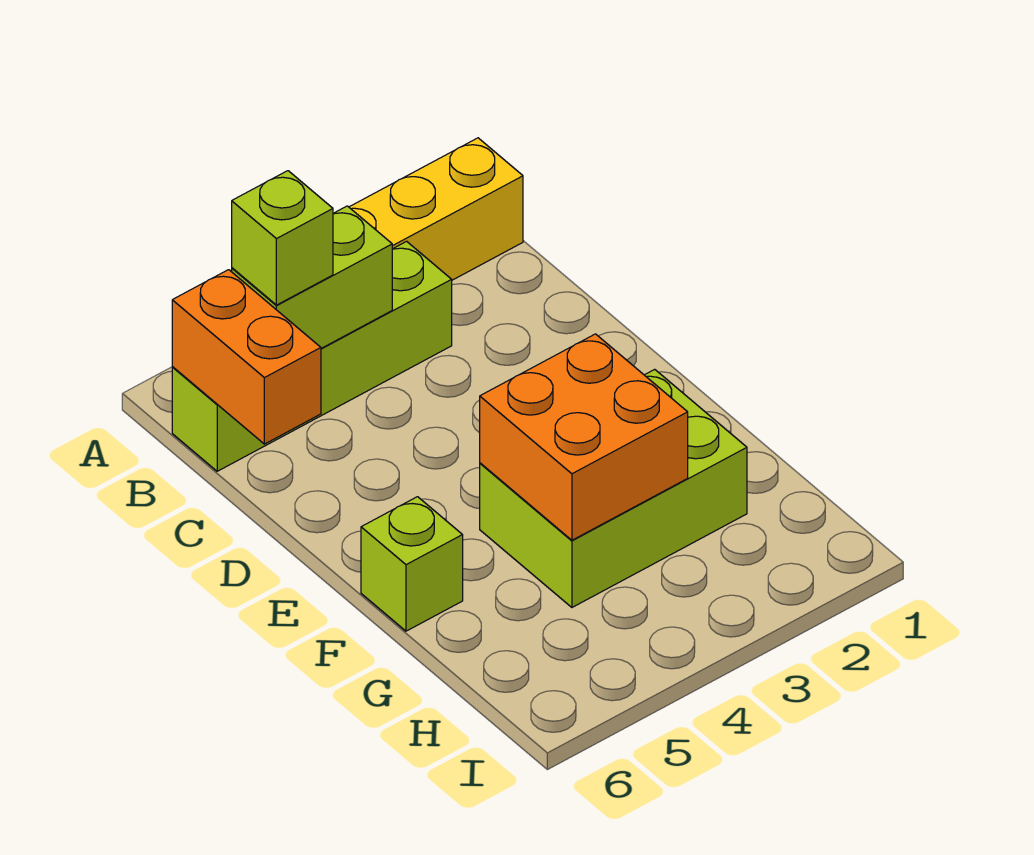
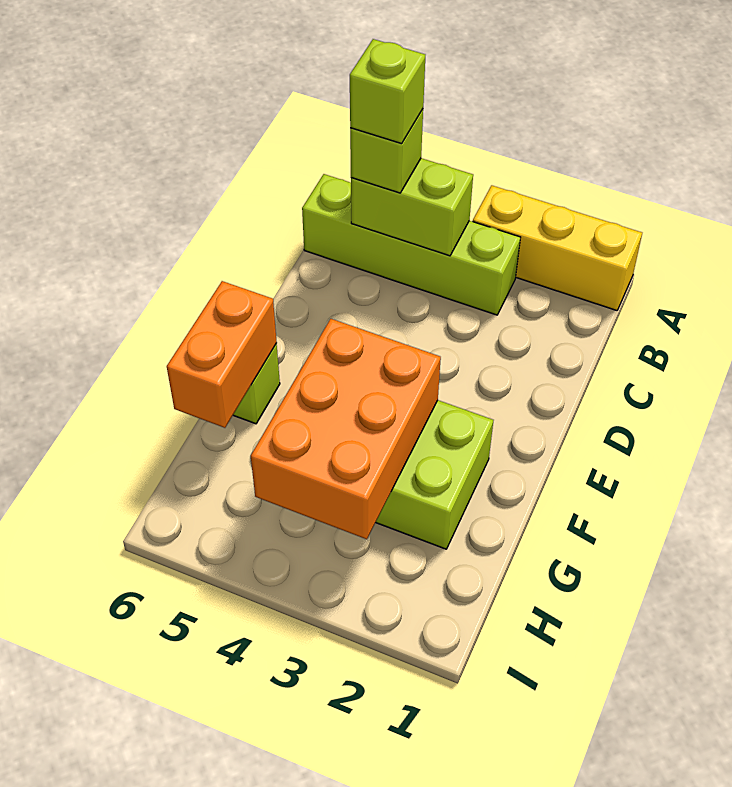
none -> lime 1x1 brick [350,39,425,144]
orange 1x2 brick [172,270,321,444] -> orange 1x2 brick moved to [167,281,277,428]
orange 2x2 brick [480,334,688,540] -> orange 2x3 brick [251,319,441,539]

